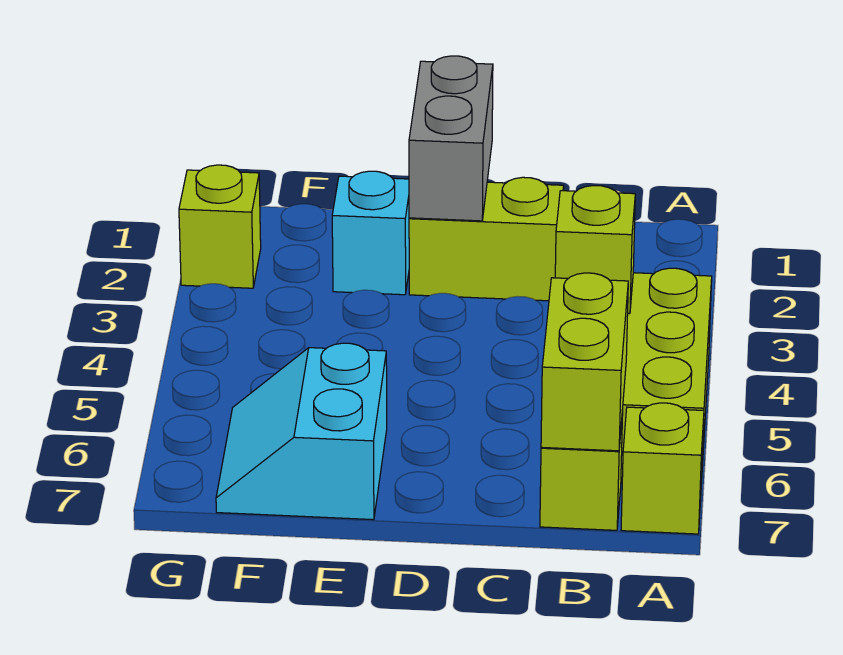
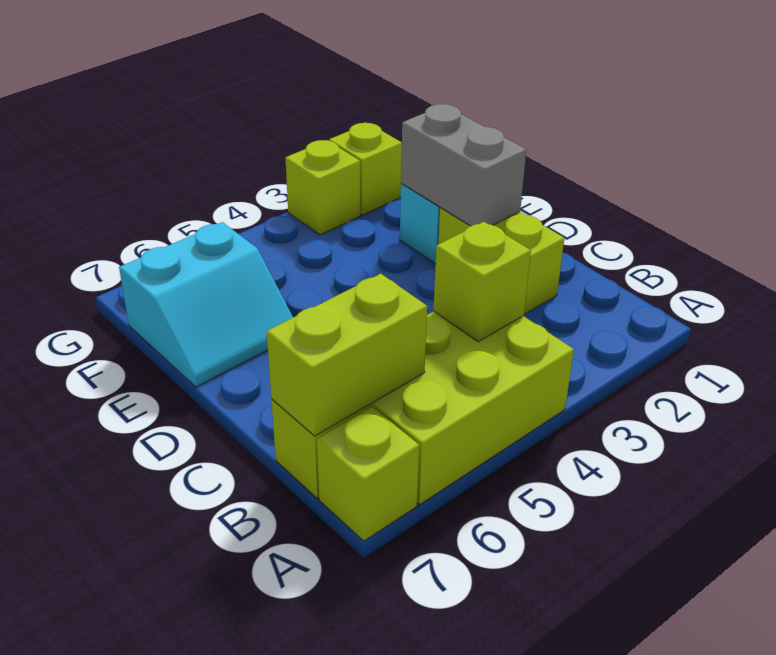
grey 1x2 brick [409,56,493,221] -> grey 1x2 brick turned to [401,104,526,226]
cyan 2x2 slope [216,343,387,520] -> cyan 2x2 slope turned to [119,222,293,387]
none -> lime 1x1 brick [285,140,360,235]

